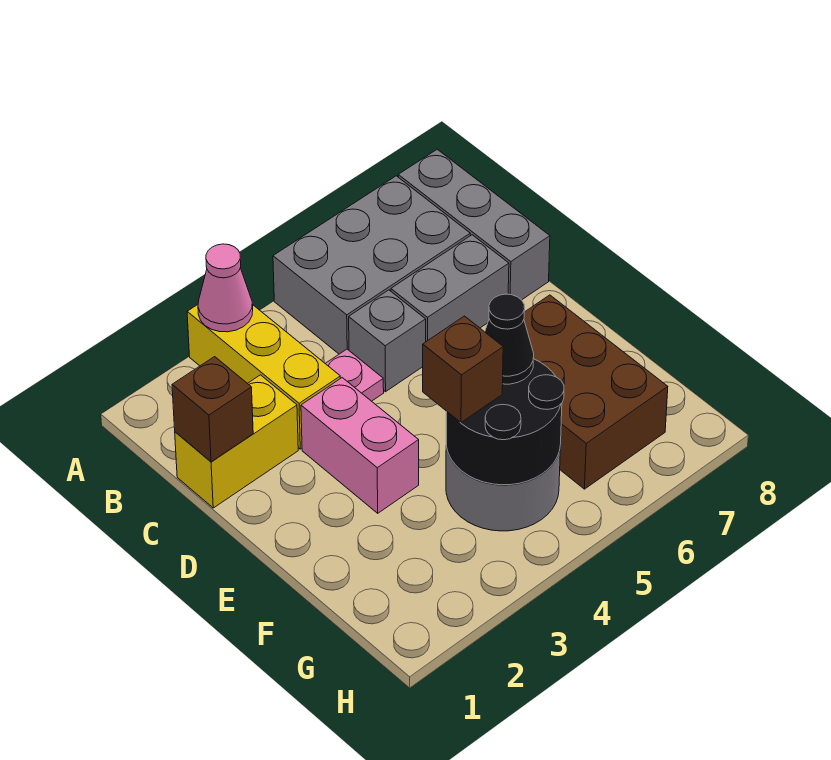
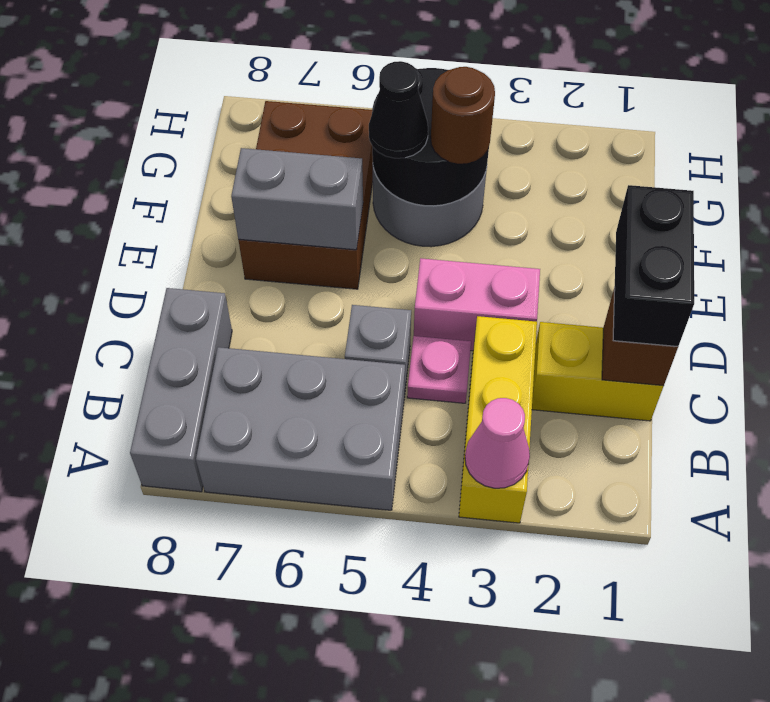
none -> black 1x2 brick [613,185,694,347]
grey 1x2 brick [391,235,509,342] -> grey 1x2 brick moved to [231,148,363,250]
pink 1x2 brick [301,378,419,513] -> pink 1x2 brick turned to [414,258,540,351]
brown 1x1 brick [423,316,503,422] -> brown 1x1 round brick [431,67,495,164]

